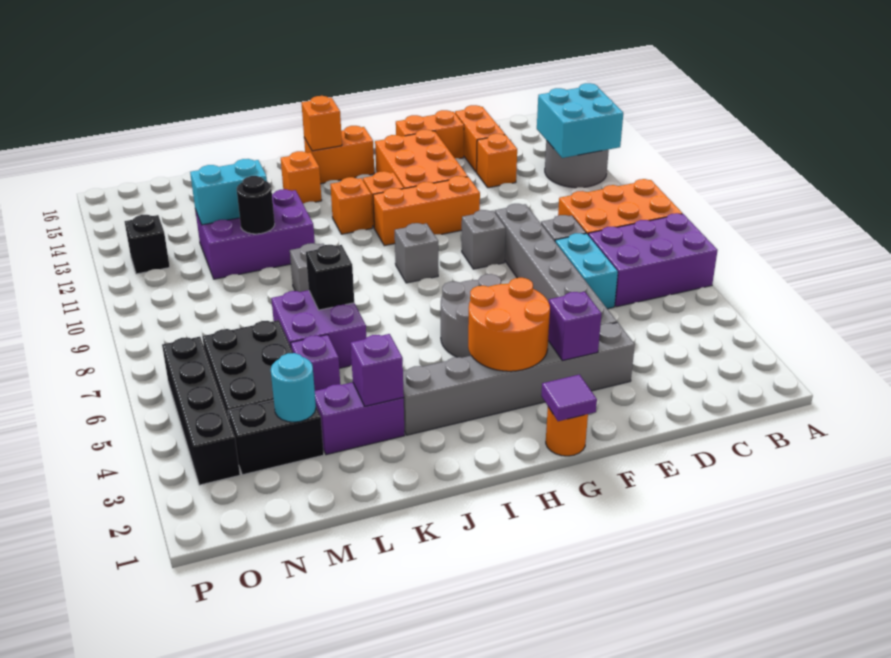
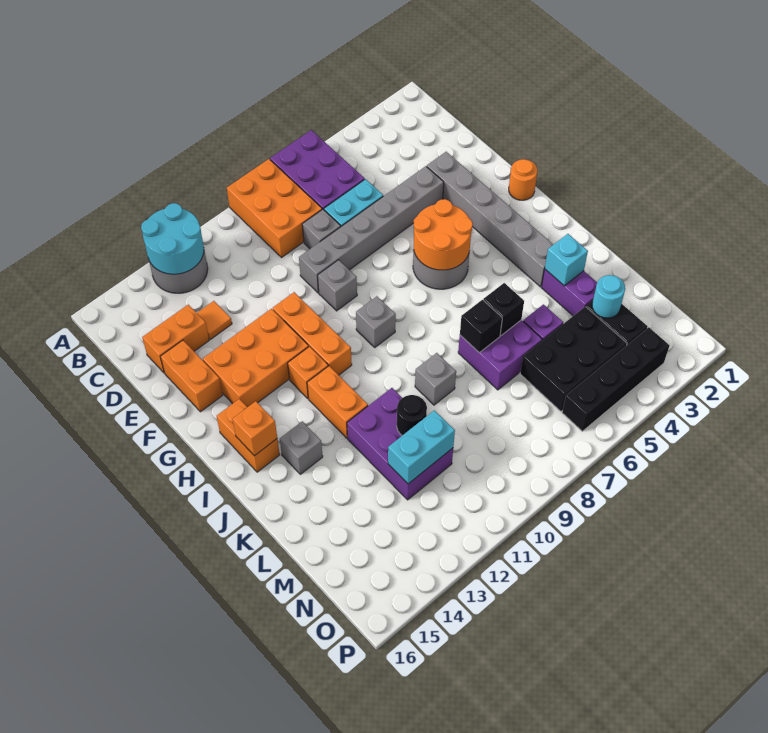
cyan 2x2 brick [537,83,623,158] -> cyan 2x2 round brick [141,203,204,274]
orange 1x1 brick [477,134,517,188] -> orange 1x1 tile [197,301,232,339]
purple 1x1 brick [548,292,602,361] -> none
purple 1x1 tile [541,375,597,421] -> none
orange 2x2 round brick [468,278,550,371] -> orange 2x2 round brick moved to [414,199,473,270]
orange 1x1 brick [330,177,372,234] -> orange 1x2 brick [307,366,368,438]
orange 1x1 brick [281,151,322,203] -> grey 1x1 brick [280,421,323,474]
purple 1x1 brick [351,334,404,406] -> cyan 1x1 brick [545,234,588,286]
cyan 1x2 brick [190,159,267,225] -> cyan 1x2 brick turned to [388,410,455,484]
black 1x1 brick [125,215,170,274] -> black 1x1 brick moved to [483,283,524,335]

